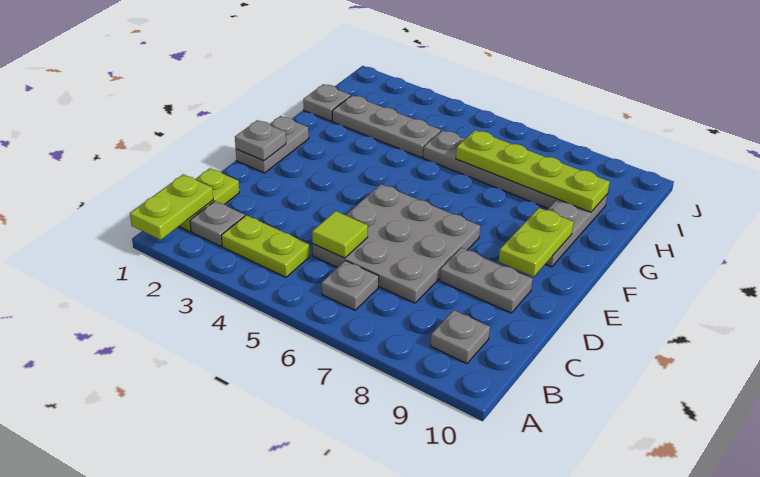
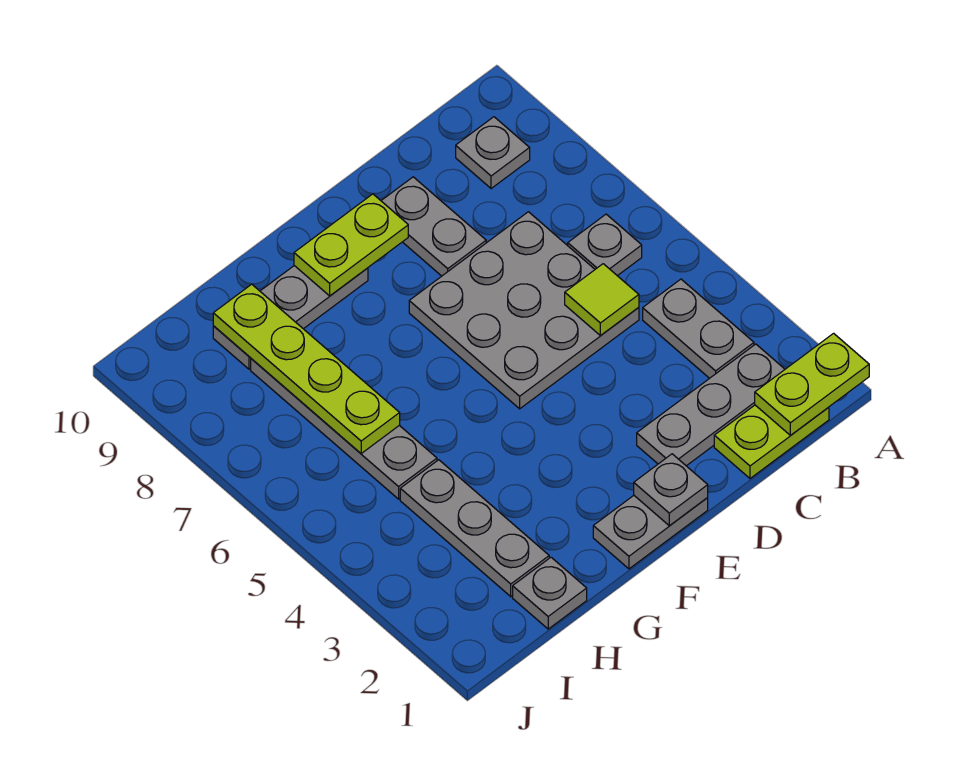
grey 1x1 plate [190,201,245,246] -> grey 1x3 plate [637,344,785,466]
lime 1x2 plate [221,215,310,277] -> grey 1x2 plate [643,279,754,378]

